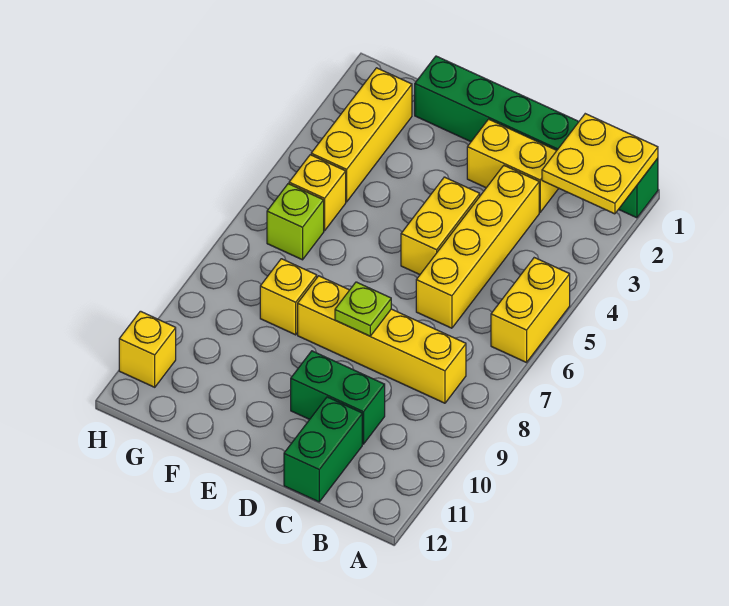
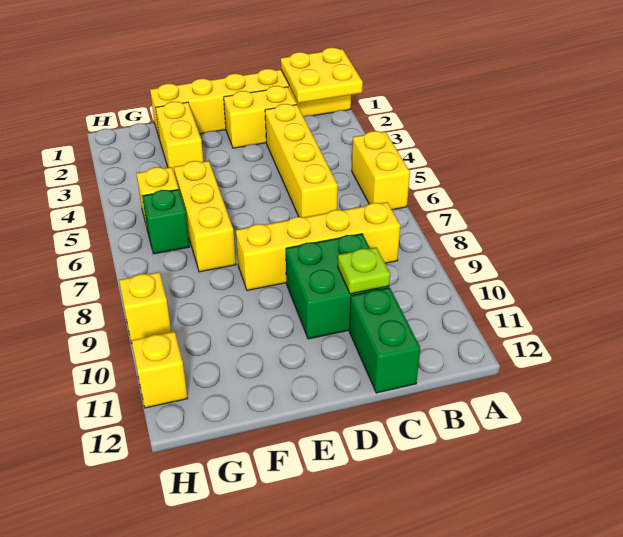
green 1x6 brick [415,56,658,218] -> yellow 1x6 brick [150,69,351,139]
green 1x2 brick [291,351,385,444] -> green 2x2 brick [286,234,389,339]
yellow 1x2 brick [401,177,480,275] -> yellow 1x2 brick moved to [156,102,203,175]
lime 1x1 plate [335,282,391,336] -> lime 1x1 plate moved to [338,247,390,294]
yellow 1x1 brick [260,259,317,335] -> yellow 1x1 brick moved to [119,272,171,343]
yellow 1x3 brick [311,68,412,202] -> yellow 1x3 brick moved to [174,161,236,272]
lime 1x1 brick [267,184,324,260] -> green 1x1 brick [142,189,190,254]

